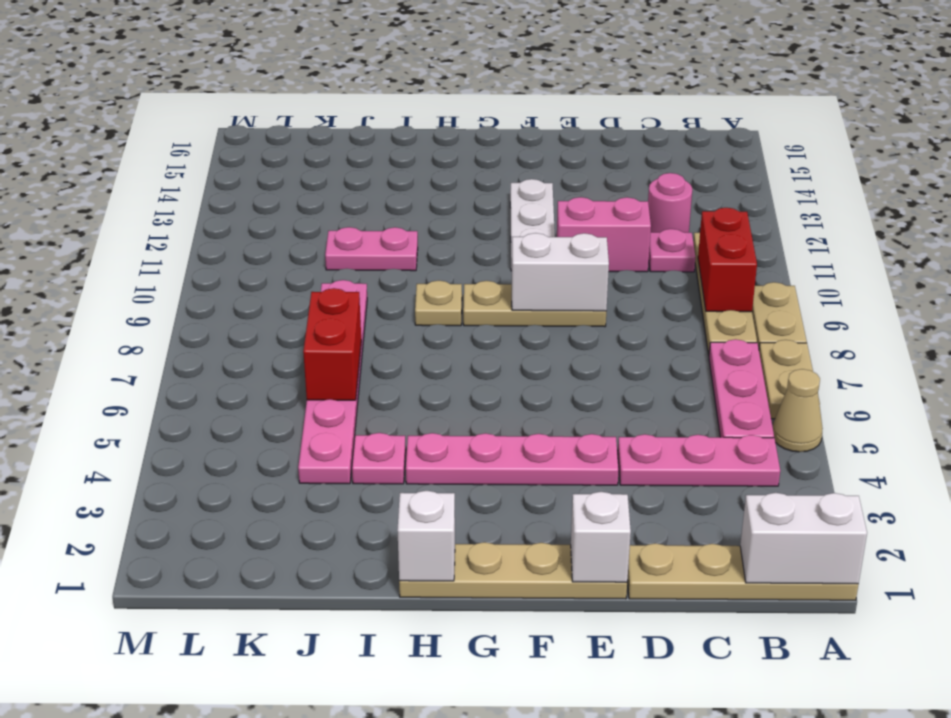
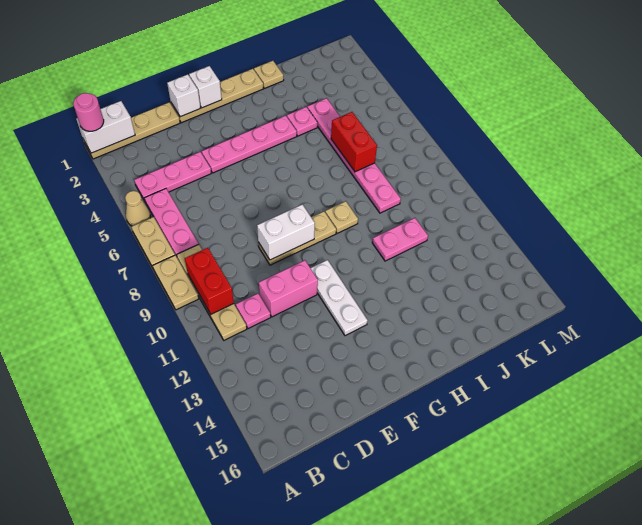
pink 1x1 round brick [648,173,692,233] -> pink 1x1 round brick moved to [73,93,104,131]
white 1x1 brick [397,491,455,581] -> white 1x1 brick moved to [189,66,222,108]
none -> tan 1x1 plate [254,61,284,88]

